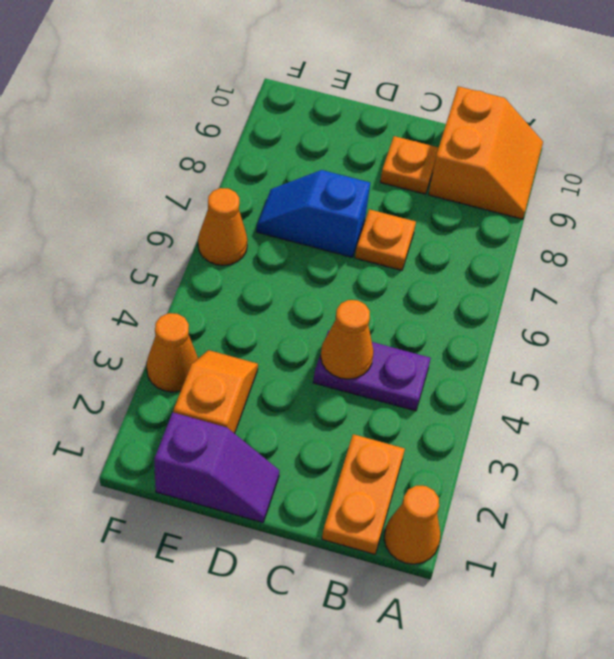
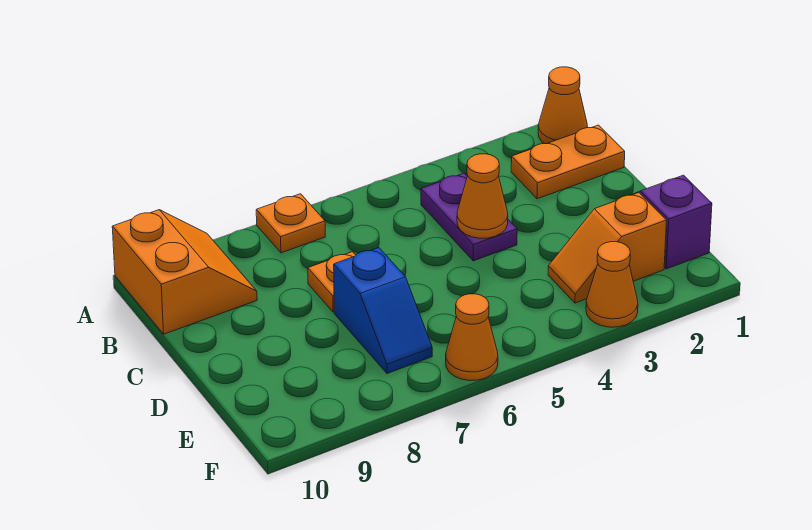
orange 2x2 slope [428,86,543,219] -> orange 2x2 slope turned to [112,210,257,334]
orange 1x1 plate [380,136,439,194] -> orange 1x1 plate moved to [256,194,325,253]

